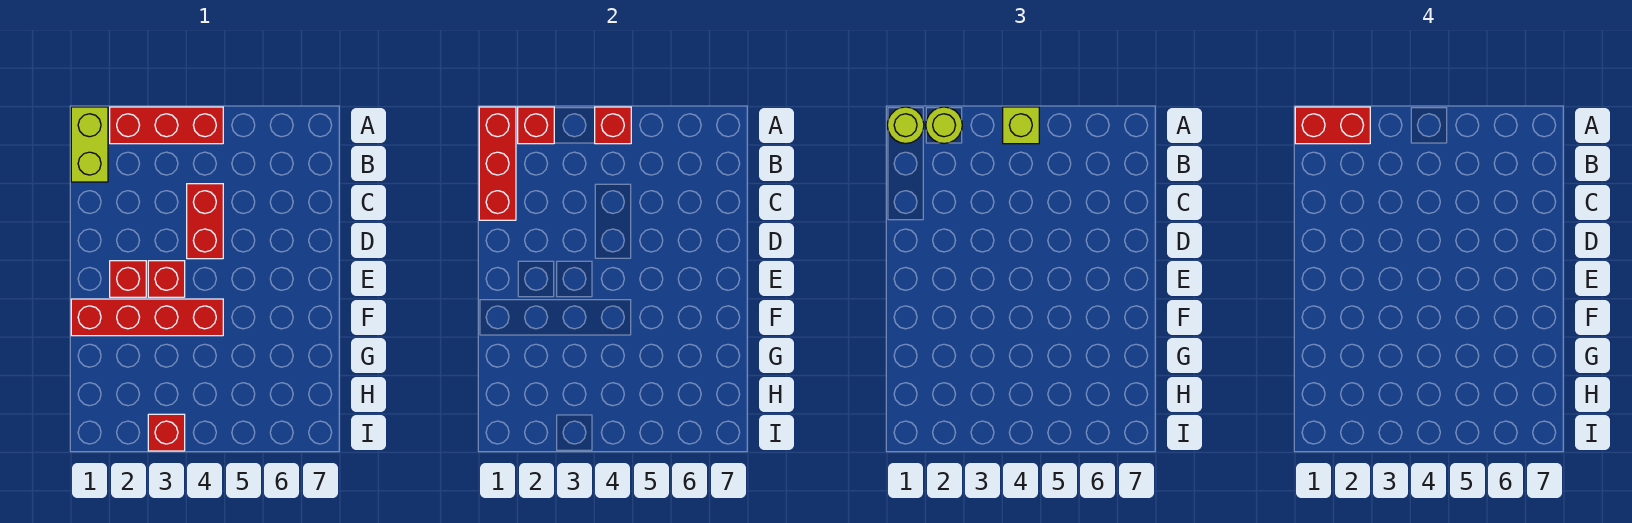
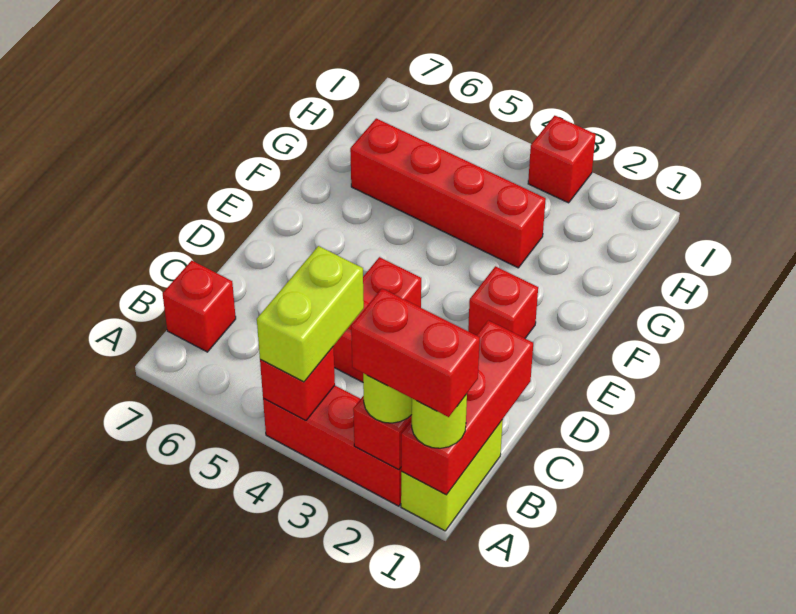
lime 1x1 brick [1003,107,1039,144] -> lime 1x2 brick [257,246,364,382]
red 1x1 brick [148,261,185,297] -> red 1x1 brick moved to [163,261,236,352]
red 1x4 brick [71,299,223,336] -> red 1x4 brick moved to [350,118,546,268]

